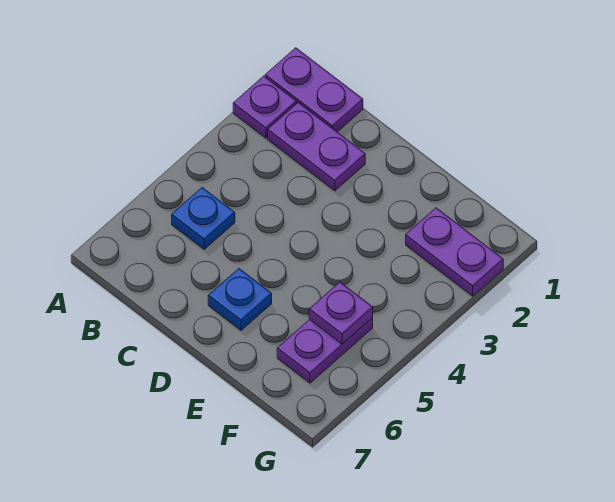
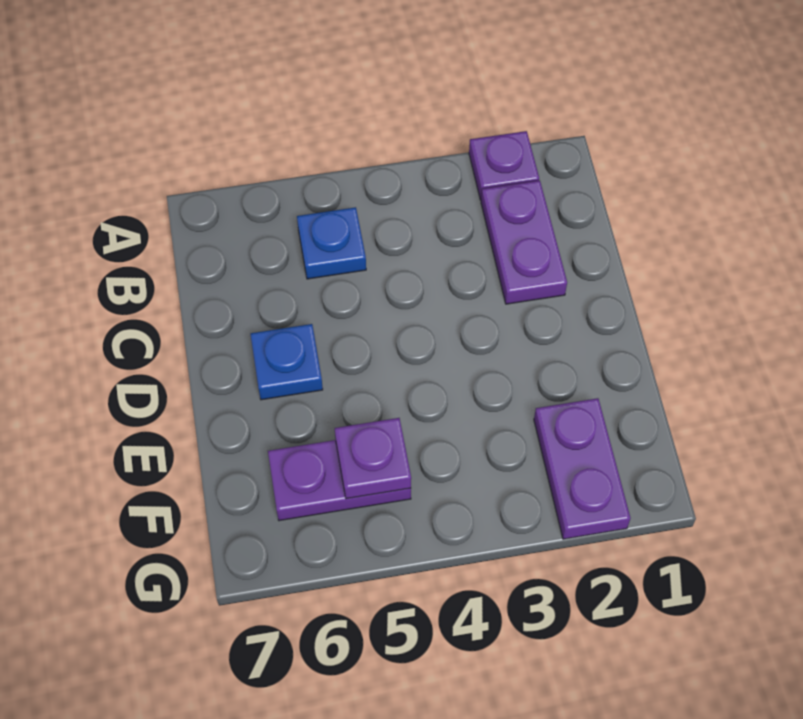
purple 1x2 plate [265,48,363,132] -> none

